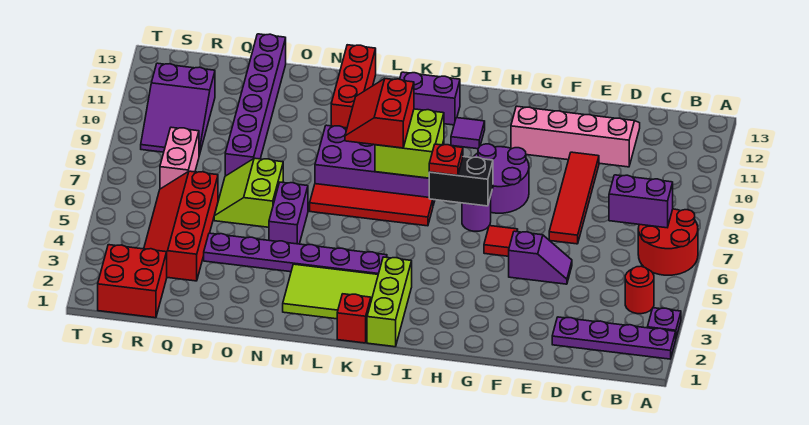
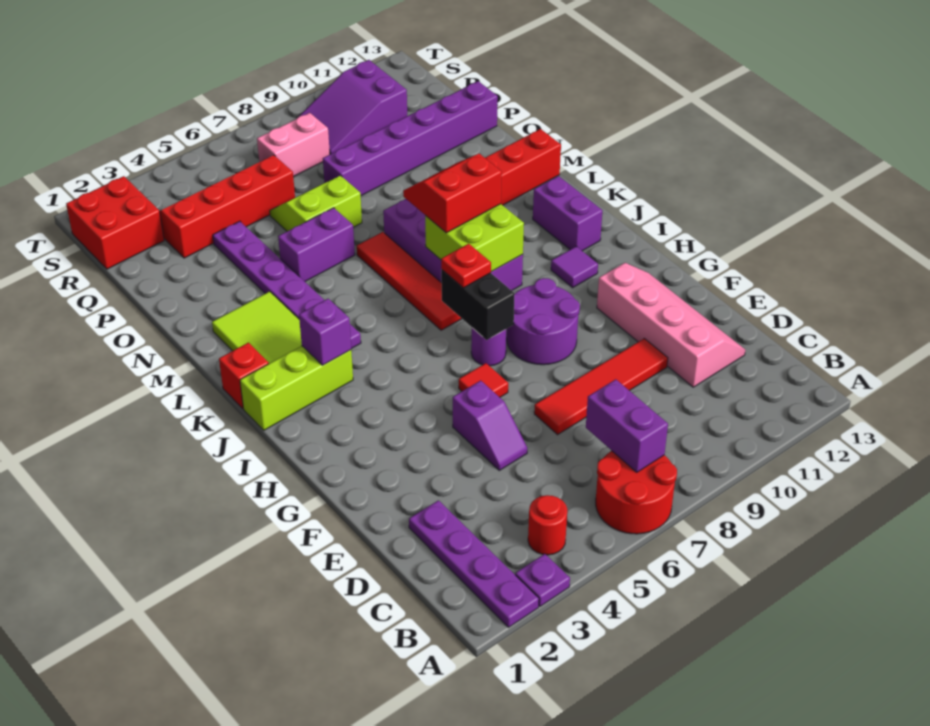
none -> purple 1x1 brick [299,299,351,365]

